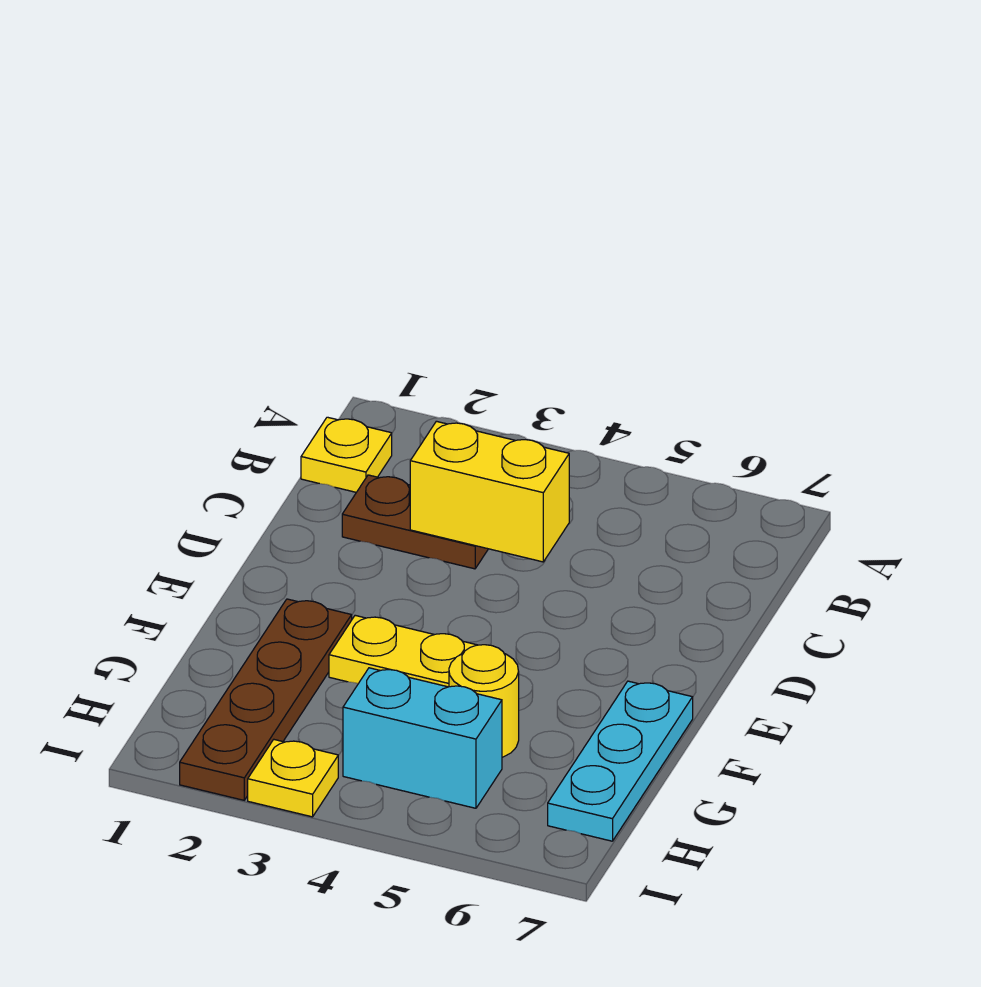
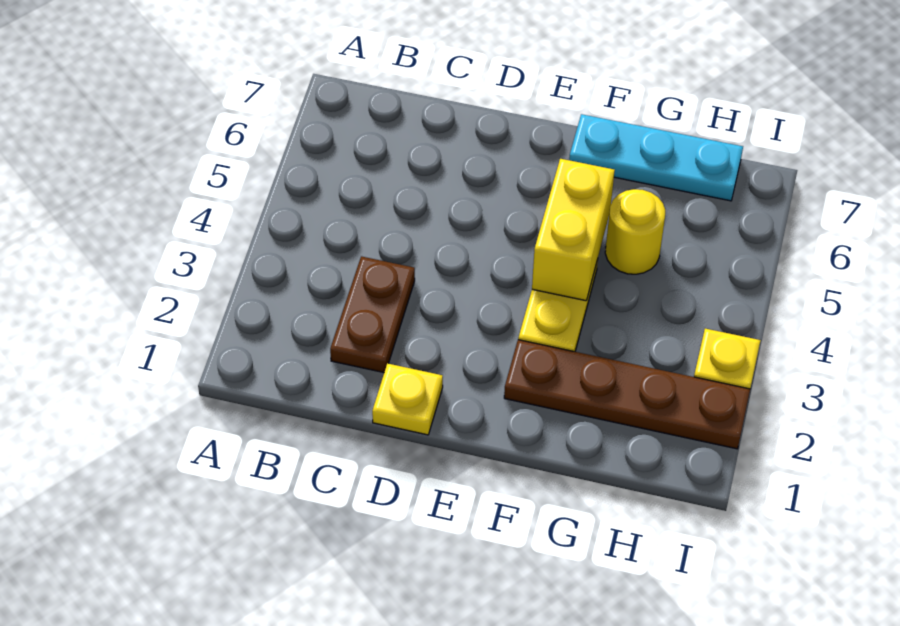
yellow 1x1 plate [301,417,392,492] -> yellow 1x1 plate moved to [372,363,443,435]
yellow 1x2 brick [410,421,569,562] -> yellow 1x2 brick moved to [532,159,615,301]
cyan 1x2 brick [343,668,502,808] -> none

